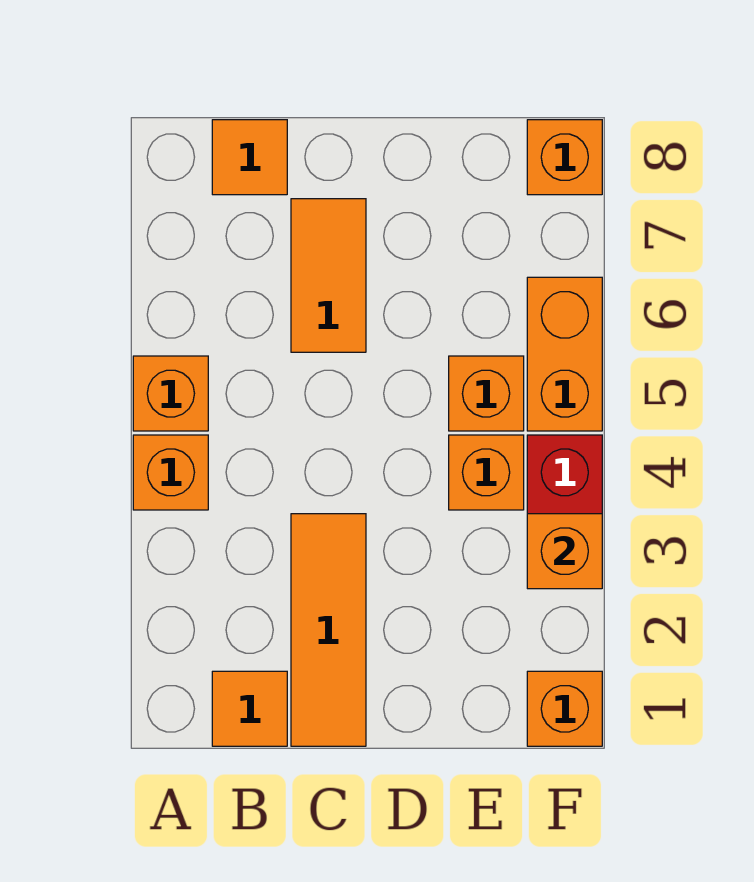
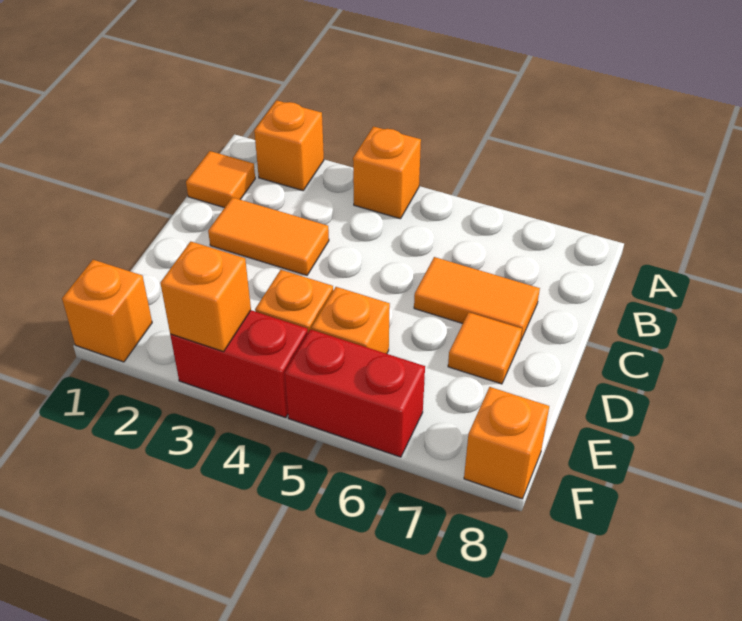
orange 1x1 brick [133,356,208,431] -> orange 1x1 brick moved to [254,100,324,191]
orange 1x1 tile [212,120,287,195] -> orange 1x1 tile moved to [448,312,522,384]
orange 1x3 tile [291,514,366,746] -> orange 1x2 tile [208,197,329,275]
orange 1x2 brick [527,277,602,431] -> red 1x2 brick [285,329,425,457]

